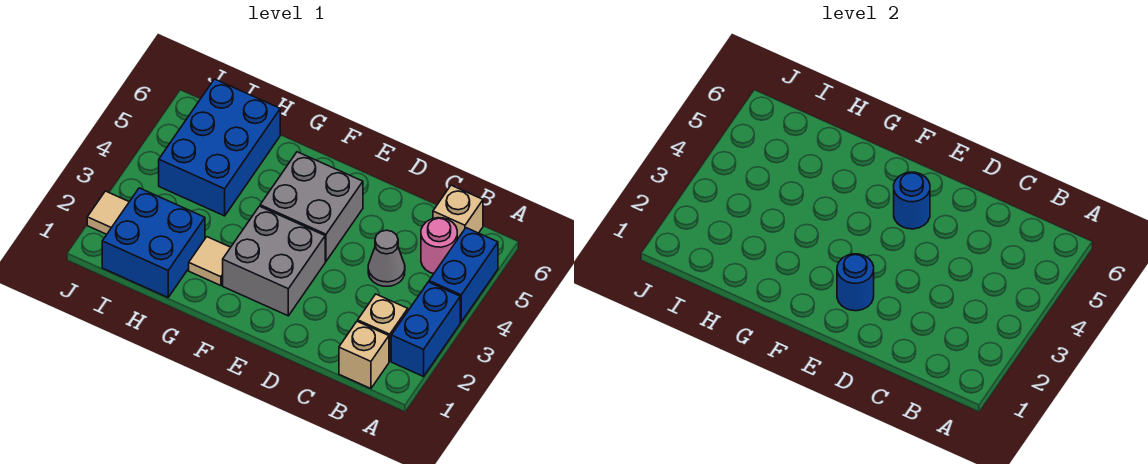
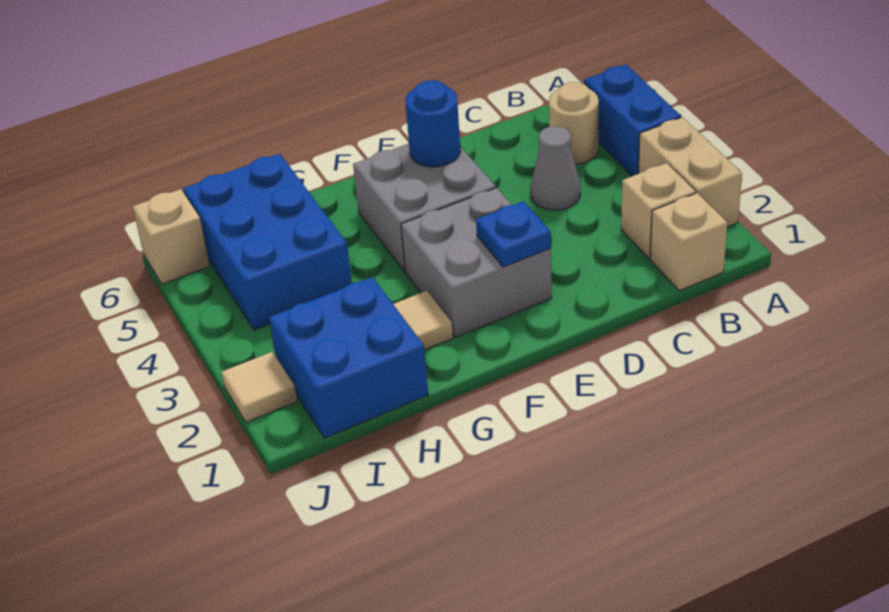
blue 1x2 brick [391,282,460,377] -> tan 1x2 brick [638,117,742,227]
pink 1x1 round brick [421,218,457,274] -> tan 1x1 round brick [549,82,599,164]
tan 1x1 brick [433,185,483,239] -> tan 1x1 brick moved to [133,189,209,284]
blue 1x1 round brick [837,254,874,311] -> blue 1x1 plate [476,201,551,267]

